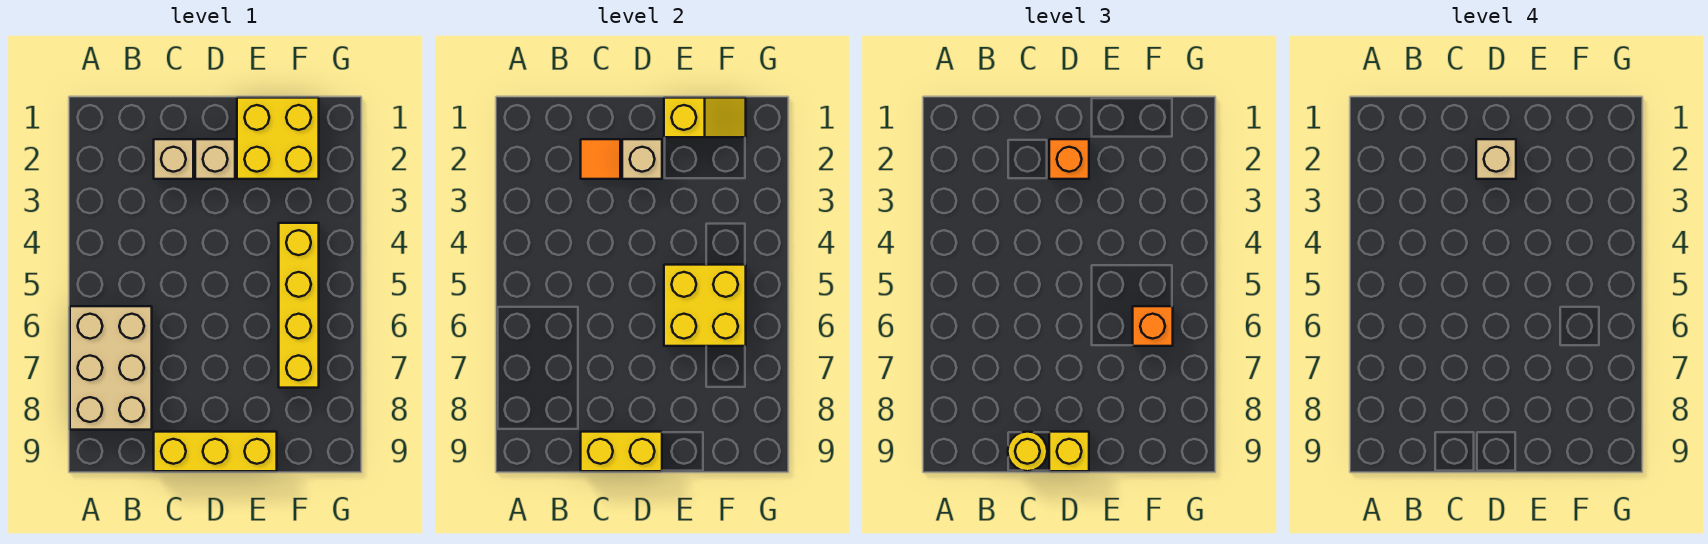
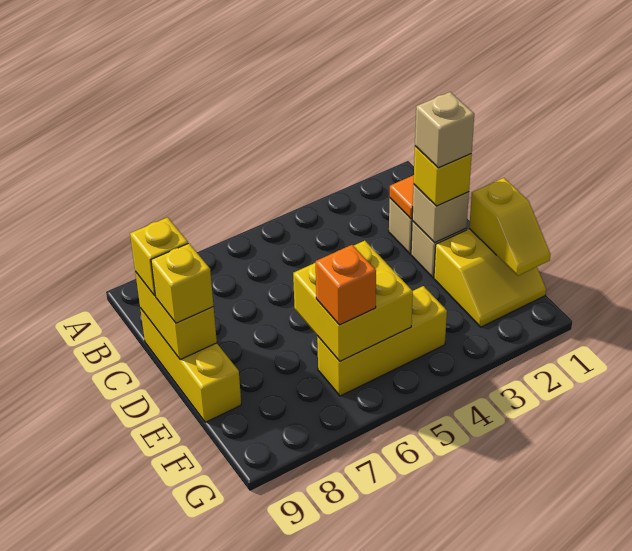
tan 2x3 brick [70,306,152,430] -> none
yellow 1x1 round brick [1008,432,1047,471] -> yellow 1x1 brick [130,217,188,296]
orange 1x1 brick [1049,139,1089,179] -> yellow 1x1 brick [414,146,472,206]
yellow 2x2 brick [237,98,319,179] -> yellow 2x2 slope [434,229,546,327]
yellow 1x4 brick [279,223,319,388] -> yellow 1x3 brick [317,286,447,396]

